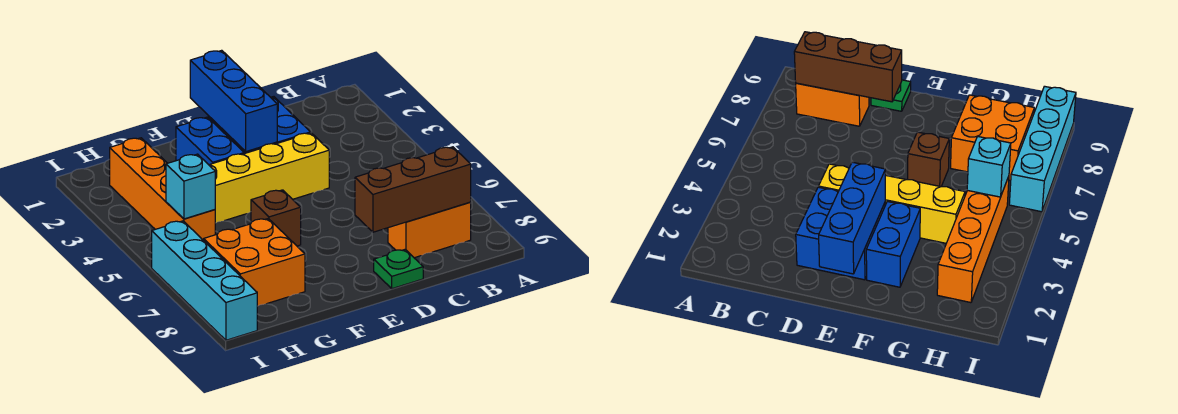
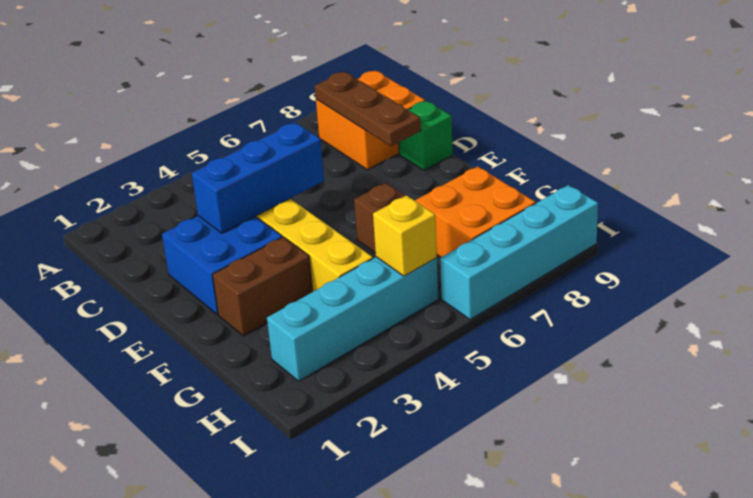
orange 1x2 brick [388,202,471,258] -> orange 2x2 brick [316,70,425,170]
brown 1x3 brick [355,147,471,232] -> brown 1x3 plate [315,72,421,146]
green 1x1 plate [374,249,423,289] -> green 1x1 brick [399,101,453,170]
blue 1x3 brick [190,50,277,151] -> blue 1x3 brick moved to [192,122,324,233]
blue 1x2 brick [176,117,244,165] -> brown 1x2 brick [213,237,313,336]
orange 1x4 brick [110,138,215,240] -> cyan 1x4 brick [267,257,438,381]
cyan 1x1 brick [166,154,215,219] -> yellow 1x1 brick [373,195,437,276]

